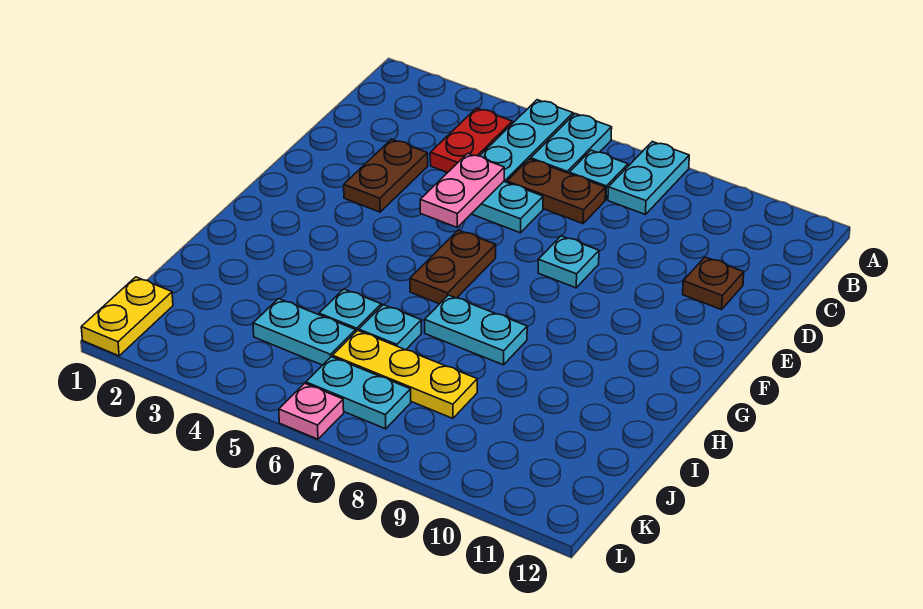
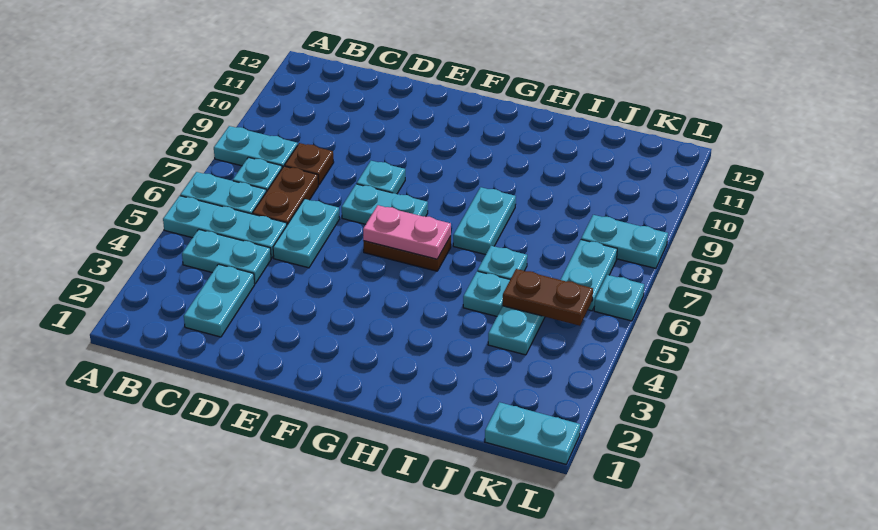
red 1x2 plate [430,108,512,173] -> cyan 1x2 plate [182,229,271,284]
none -> cyan 1x2 plate [184,264,255,337]
brown 1x2 plate [344,139,428,212] -> brown 1x2 plate moved to [503,269,593,326]
pink 1x2 plate [420,153,504,227] -> pink 1x2 plate moved to [363,205,451,259]
brown 1x1 plate [683,257,744,310] -> brown 1x1 plate moved to [285,143,334,185]
none -> cyan 1x2 plate [342,184,428,224]
yellow 1x3 plate [333,331,477,418] -> none
yellow 1x2 plate [81,277,173,356] -> cyan 1x2 plate [485,402,580,464]
none -> cyan 1x2 plate [581,215,668,268]
pink 1x1 plate [279,383,344,439] -> cyan 1x1 plate [594,275,644,321]

